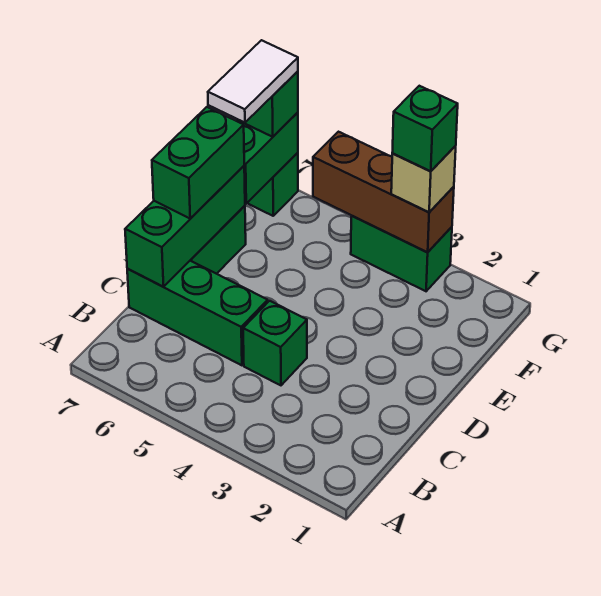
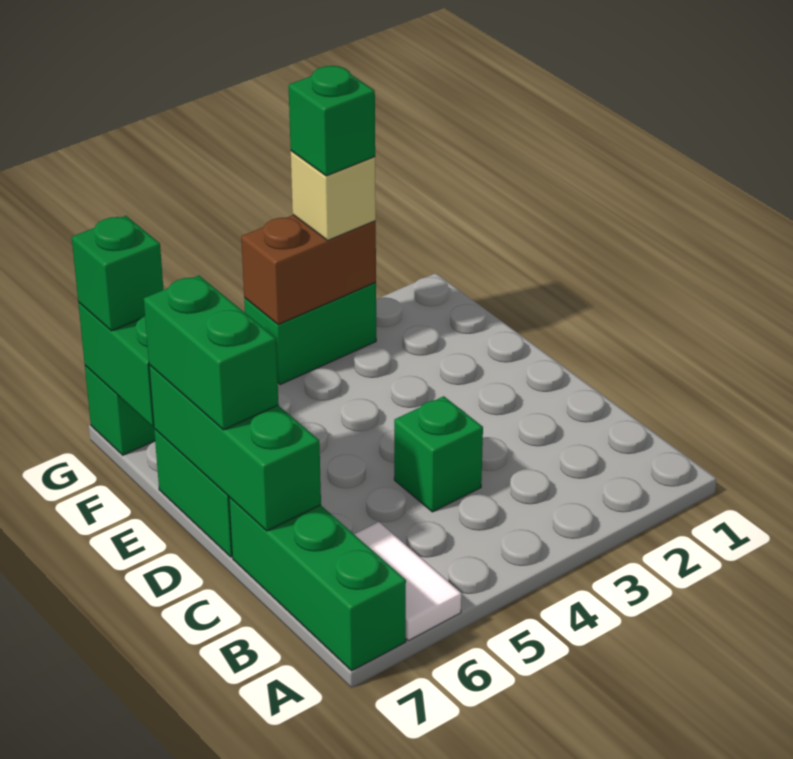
green 1x3 brick [127,261,268,365] -> green 1x3 brick turned to [229,498,406,671]
white 1x2 tile [208,40,298,123] -> white 1x2 tile moved to [354,522,461,641]
brown 1x3 brick [313,132,454,252] -> brown 1x2 brick [241,215,376,325]

